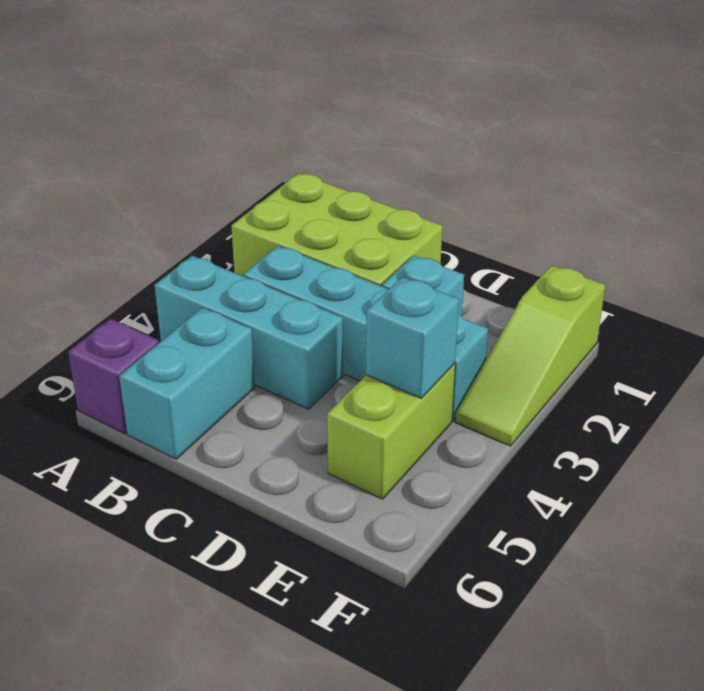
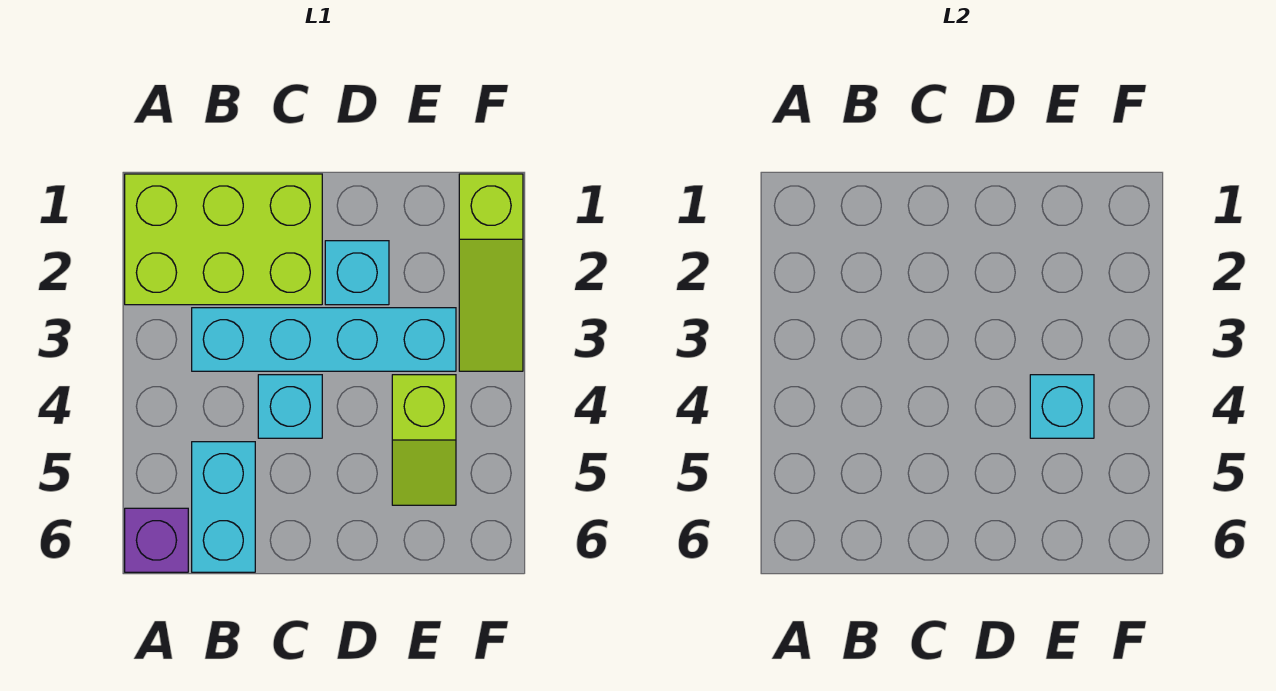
cyan 1x3 brick [155,256,343,409] -> cyan 1x1 brick [258,375,322,438]
lime 1x2 brick [327,364,455,499] -> lime 1x2 slope [392,375,456,505]

